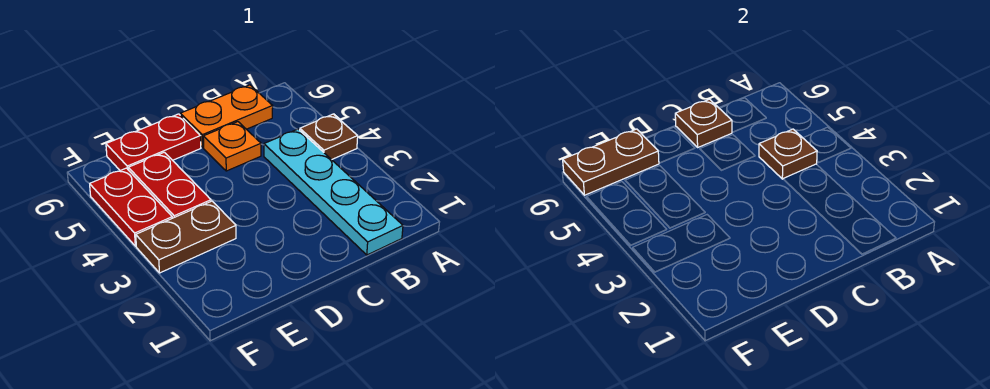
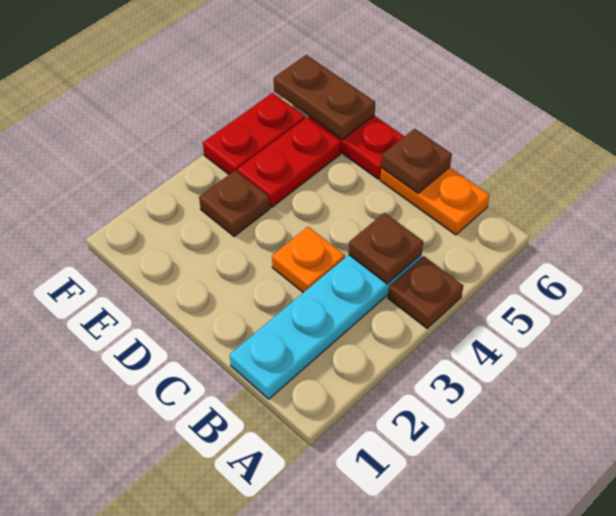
orange 1x1 plate [203,122,261,171] -> orange 1x1 plate moved to [272,227,345,293]
brown 1x2 plate [136,201,236,273] -> brown 1x1 plate [199,170,270,236]

